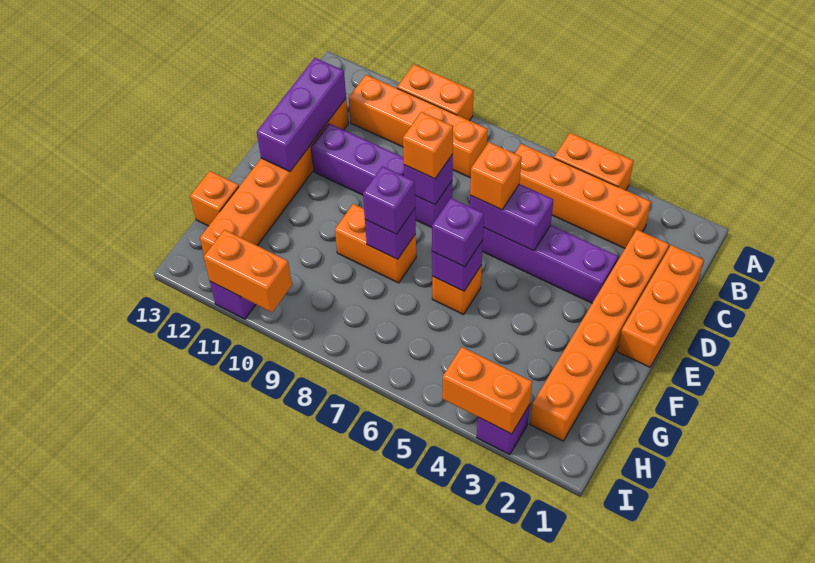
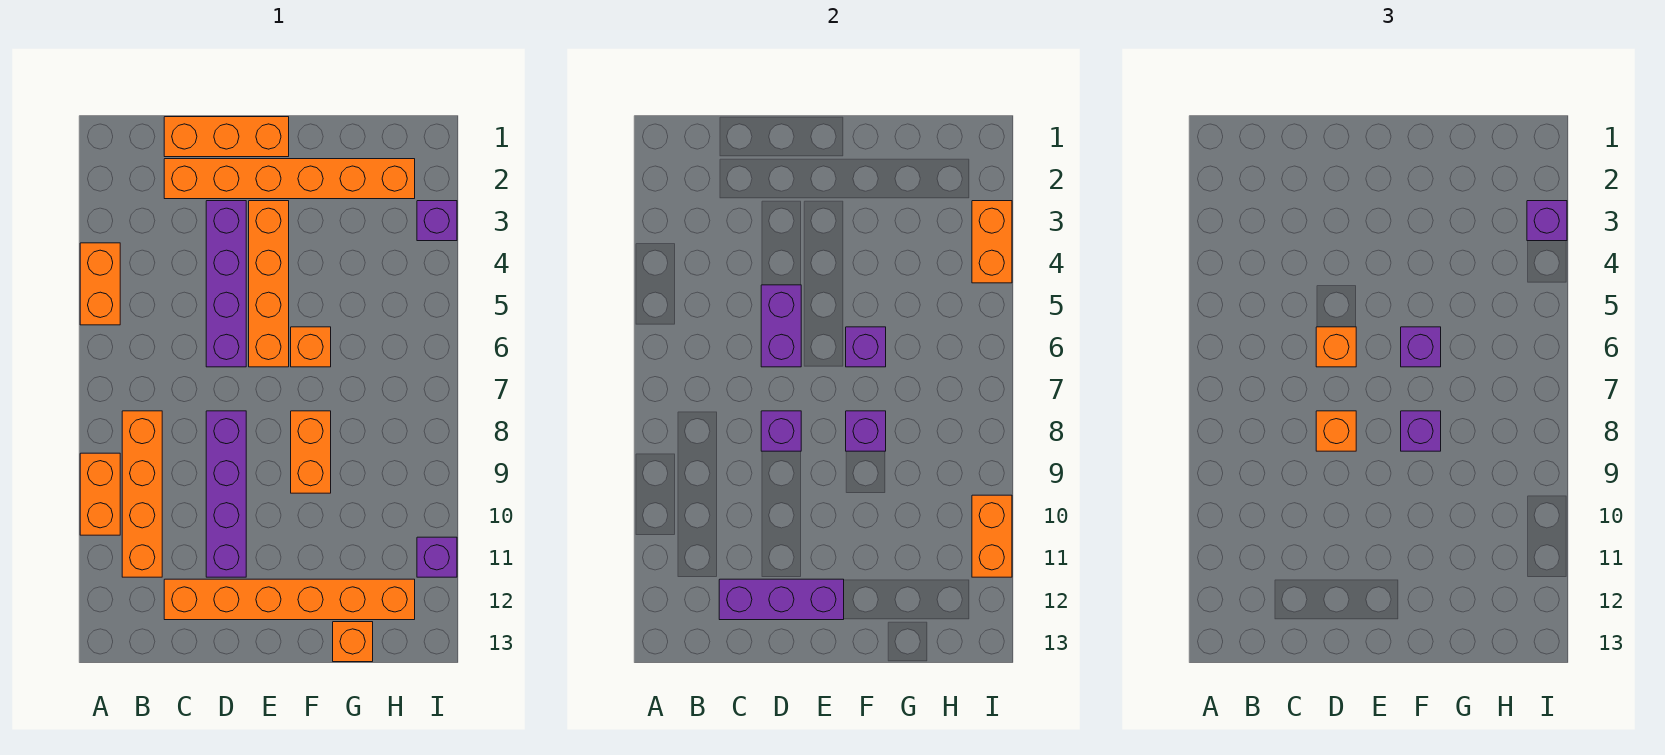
orange 1x4 brick [515,144,651,248] -> orange 1x4 brick moved to [249,201,289,367]
none -> purple 1x1 brick [1527,201,1567,241]

